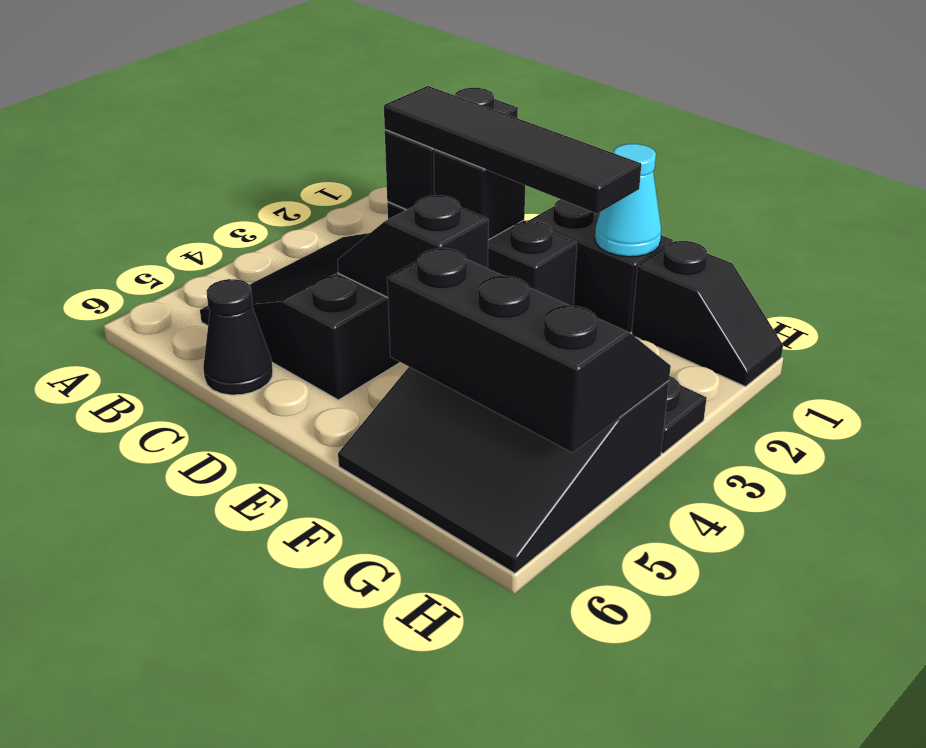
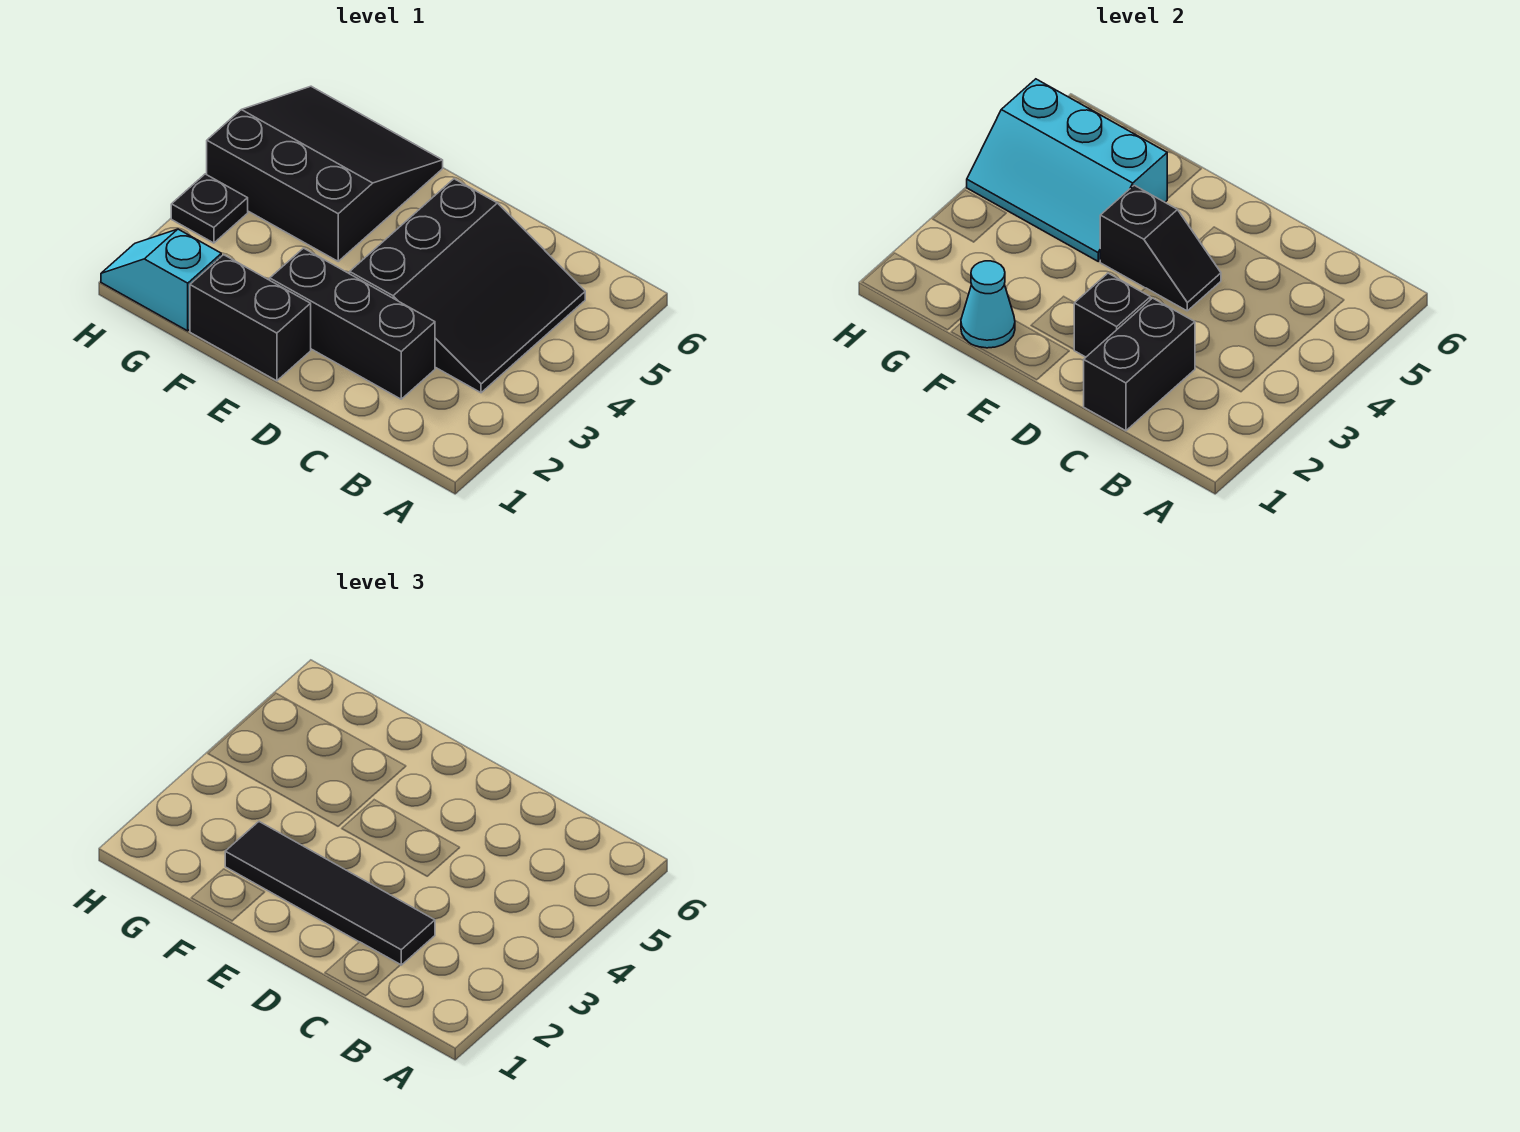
black 1x1 cone [203,279,273,395] -> none
black 2x3 slope [387,248,671,453] -> cyan 2x3 slope [967,79,1167,261]
black 1x2 slope [632,241,783,387] -> cyan 1x2 slope [101,229,221,331]

